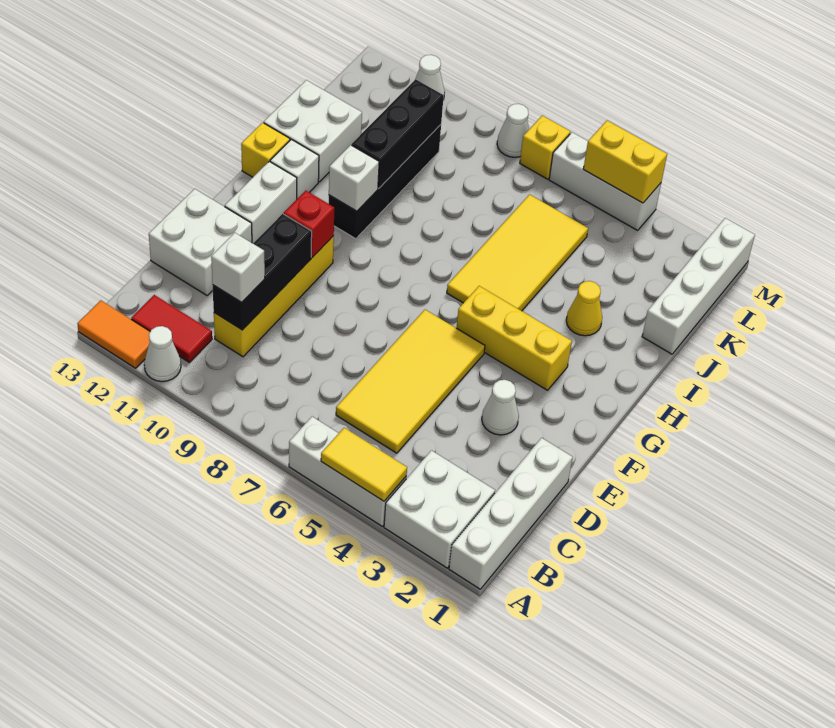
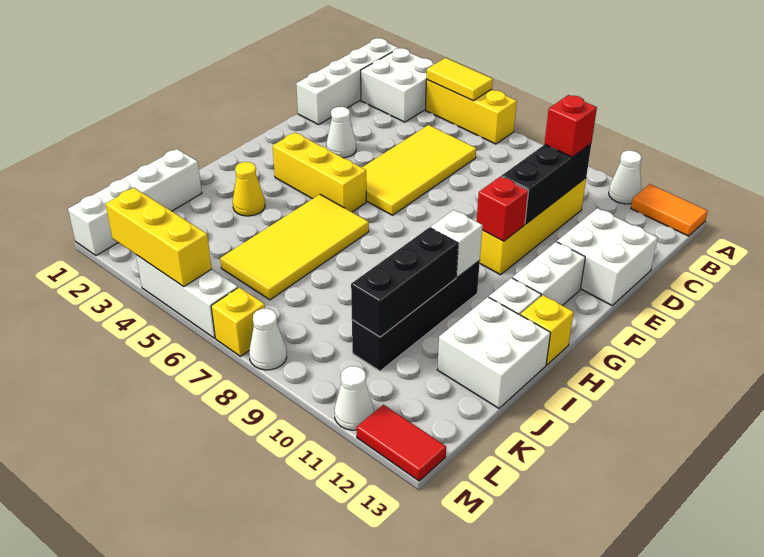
white 1x3 brick [289,417,407,526] -> yellow 1x3 brick [426,80,517,144]
red 1x2 tile [131,295,212,363] -> red 1x2 tile moved to [356,405,446,481]
white 1x1 brick [211,233,265,302] -> red 1x1 brick [544,95,597,157]
yellow 1x2 brick [583,121,667,203] -> yellow 1x3 brick [106,188,212,287]

